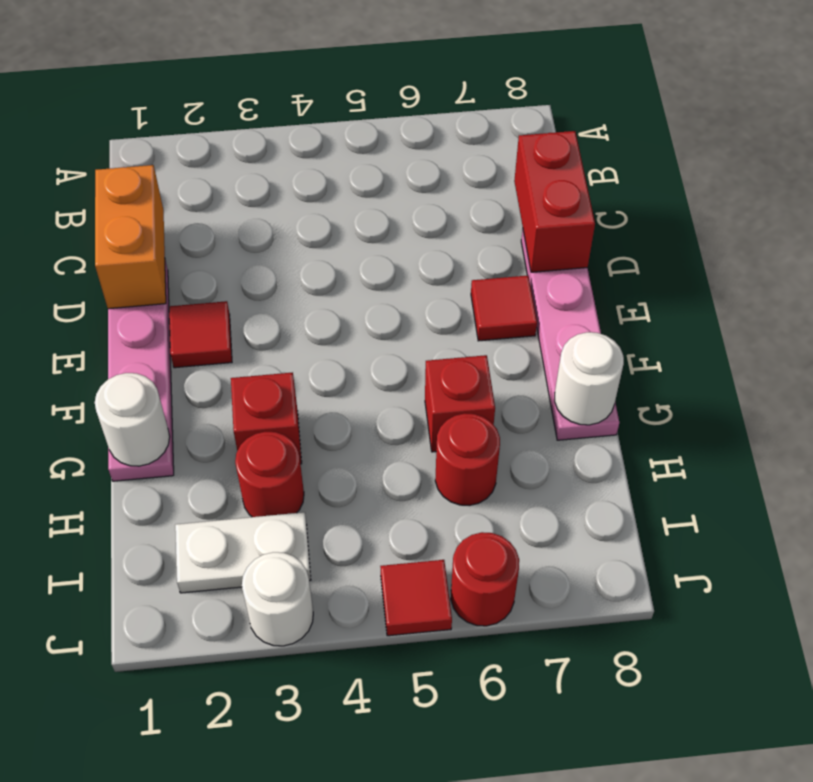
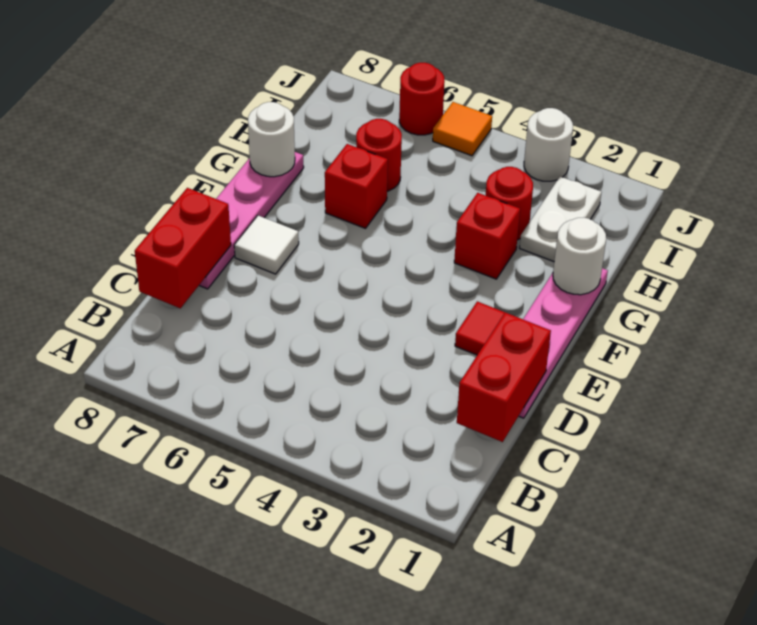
orange 1x2 brick [95,165,166,309] -> red 1x2 brick [457,313,551,442]
red 1x1 tile [471,275,537,341] -> white 1x1 tile [234,216,299,274]
white 1x2 plate [175,512,311,593] -> white 1x2 plate turned to [520,177,602,262]
red 1x1 tile [380,560,452,636] -> orange 1x1 tile [433,102,492,156]

